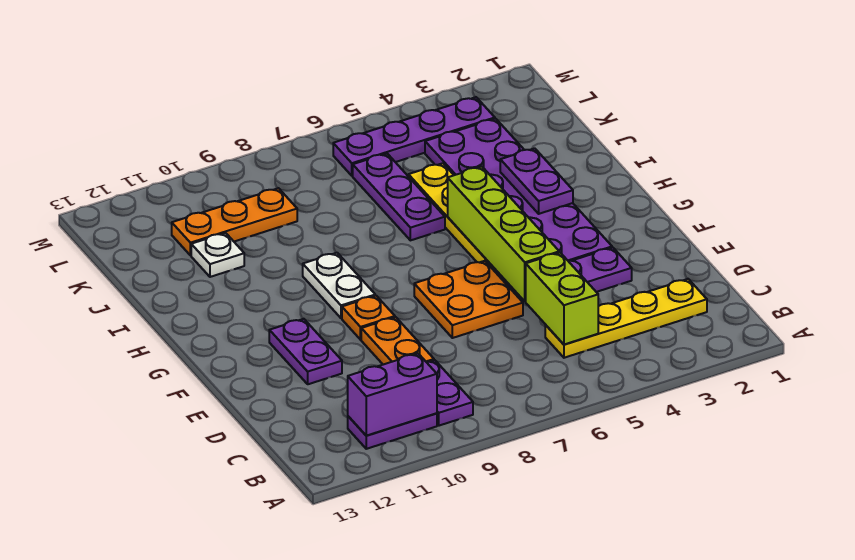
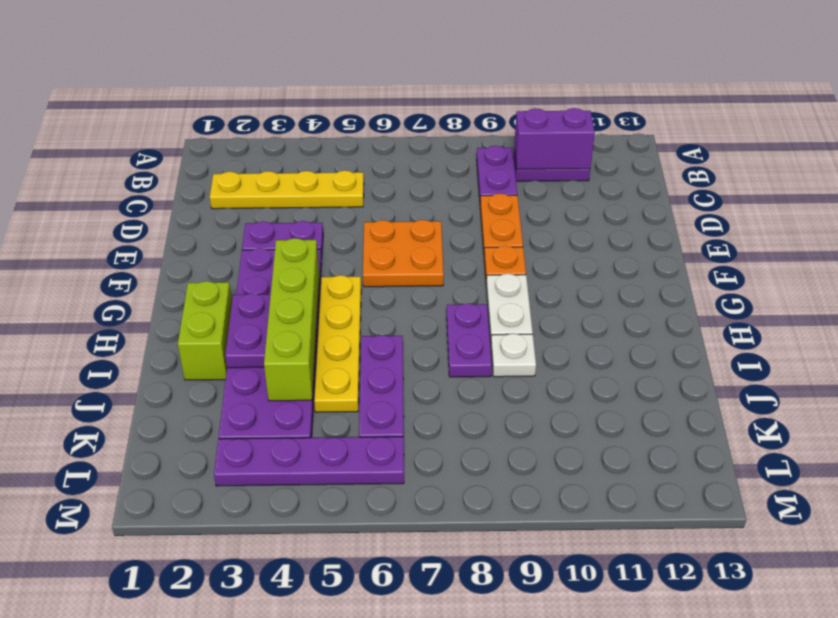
lime 1x2 brick [526,252,598,344] -> lime 1x2 brick moved to [178,281,232,380]
lime 1x4 brick [448,167,559,301] -> lime 1x4 brick moved to [264,238,319,401]
purple 1x2 plate [269,319,342,384] -> purple 1x2 plate moved to [447,303,492,377]
white 1x1 plate [191,233,244,277] -> white 1x1 plate moved to [491,334,536,377]
orange 1x3 plate [172,188,297,255] -> none

